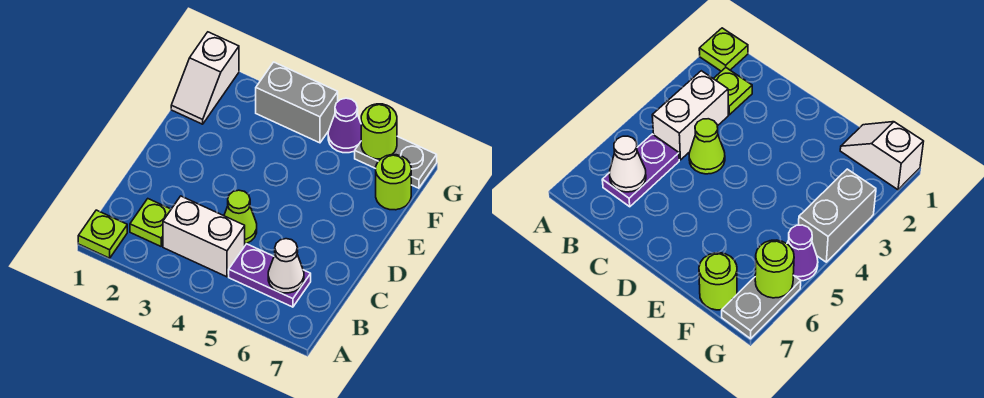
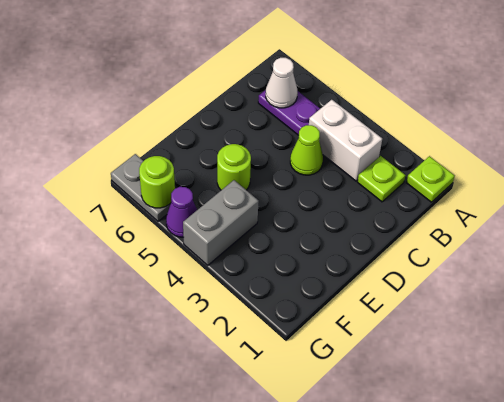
white 1x2 slope [171,32,239,124] -> none
lime 1x1 round brick [376,155,411,210] -> lime 1x1 round brick moved to [217,144,251,190]
grey 1x2 brick [256,62,338,143] -> grey 1x2 brick turned to [183,180,259,265]

